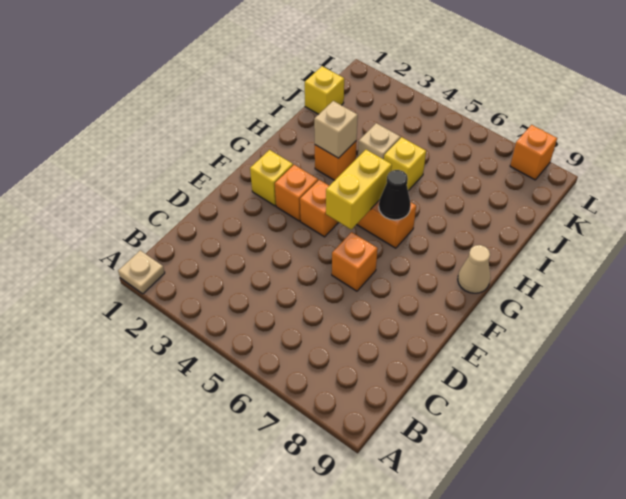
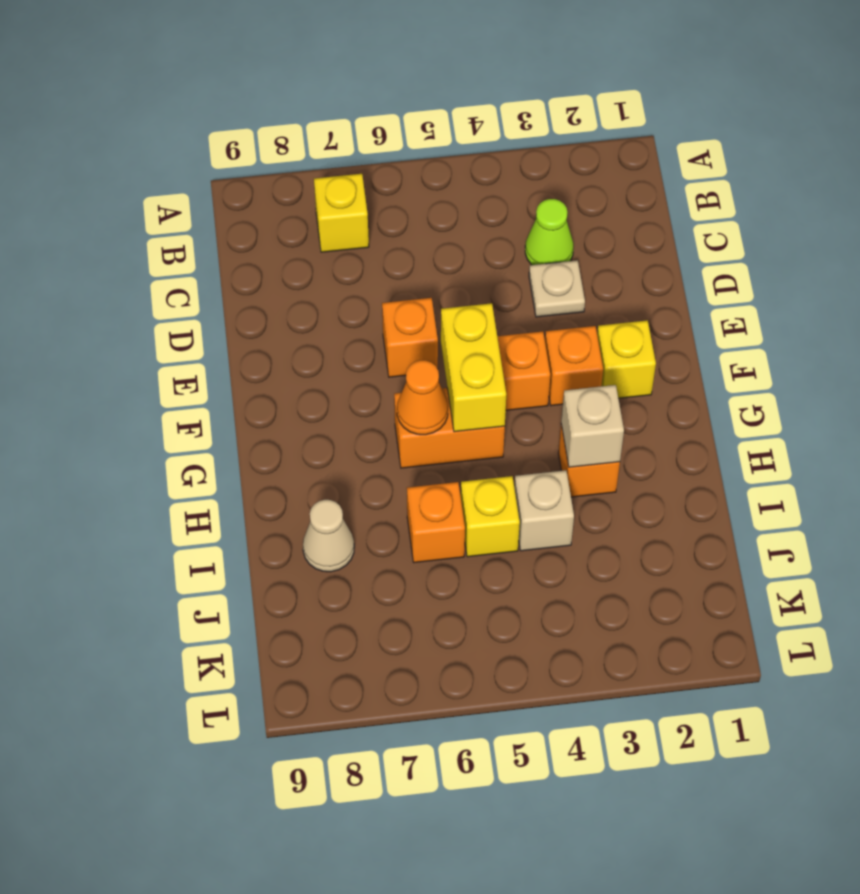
tan 1x1 plate [118,250,165,294] -> tan 1x1 plate moved to [529,260,585,317]
none -> lime 1x1 cone [525,199,573,265]
black 1x1 cone [379,170,411,220] -> orange 1x1 cone [397,360,448,435]
tan 1x1 cone [458,245,490,293] -> tan 1x1 cone moved to [303,500,354,572]
yellow 1x1 brick [305,66,344,114] -> yellow 1x1 brick moved to [314,174,369,252]
orange 1x1 brick [510,125,557,180] -> orange 1x1 brick moved to [407,482,465,563]

